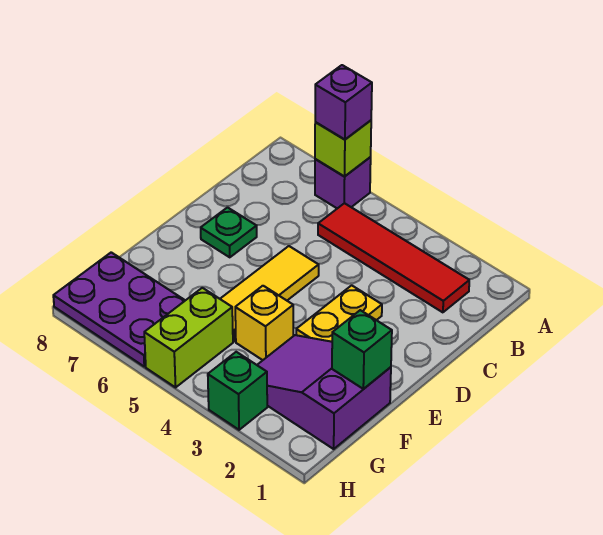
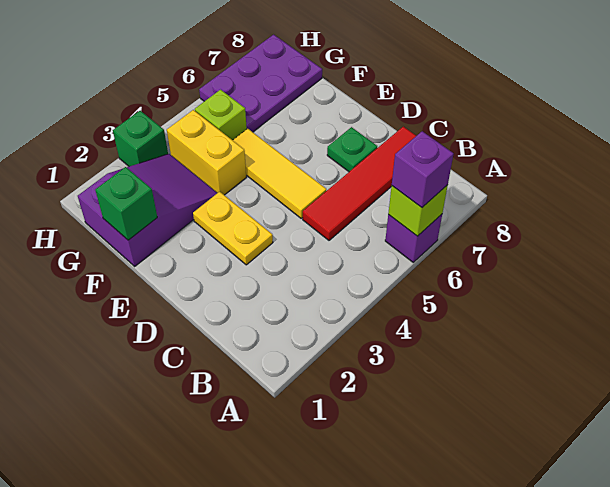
red 1x4 tile [318,203,469,312] -> red 1x4 tile moved to [303,127,416,240]
yellow 1x1 brick [235,286,293,360] -> yellow 1x2 brick [167,110,246,195]
lime 1x2 brick [144,288,233,387] -> lime 1x1 brick [195,90,247,140]

